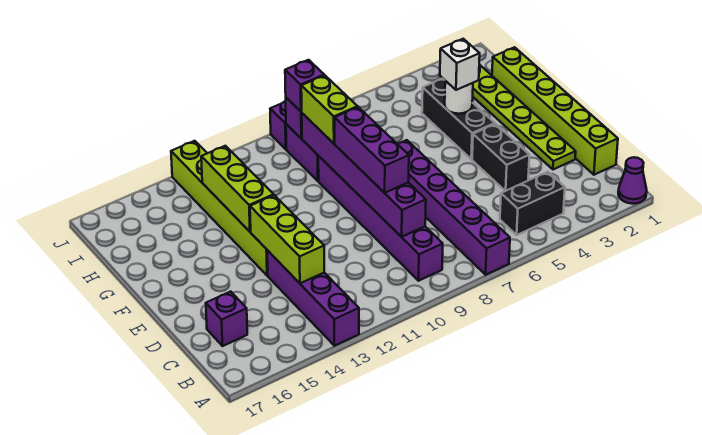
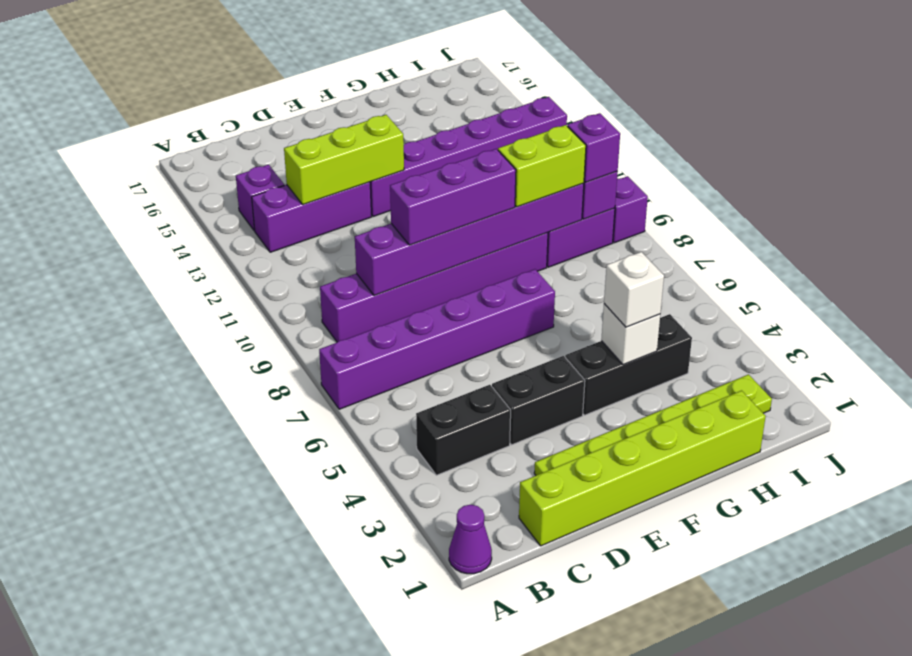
purple 1x4 brick [267,250,359,346] -> purple 1x3 brick [252,182,372,252]
black 1x2 brick [500,172,565,235] -> black 1x2 brick turned to [416,385,511,475]
purple 1x1 brick [206,292,247,346] -> purple 1x1 brick moved to [236,165,284,231]
lime 1x6 brick [171,141,268,276] -> purple 1x6 brick [370,97,567,217]
lime 1x3 brick [201,146,274,232] -> none
white 1x1 round brick [445,81,473,114] -> white 1x1 brick [601,304,660,365]

